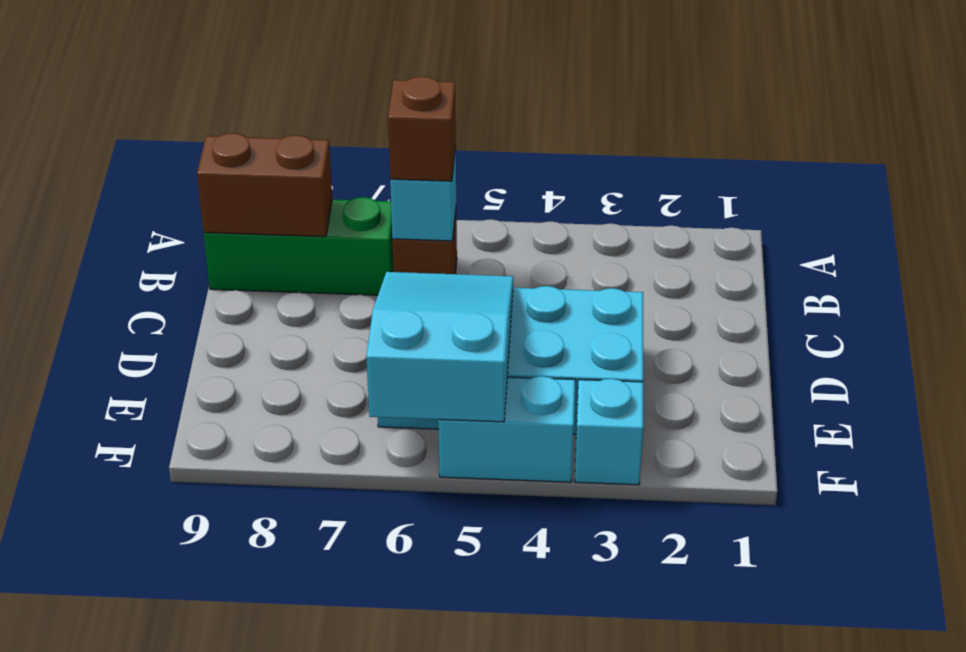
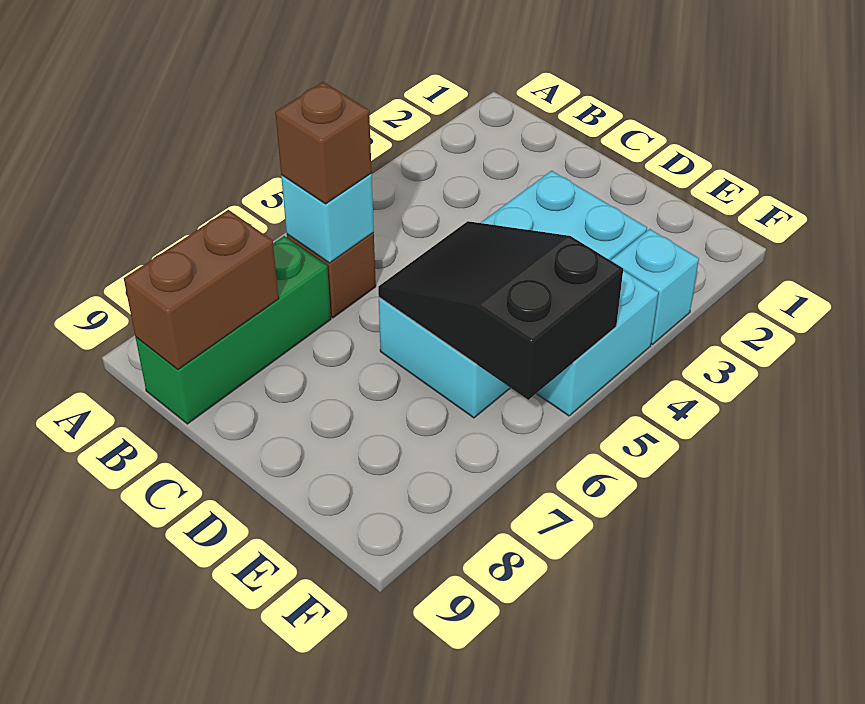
cyan 2x3 slope [366,272,513,422] -> black 2x3 slope [378,221,623,400]

